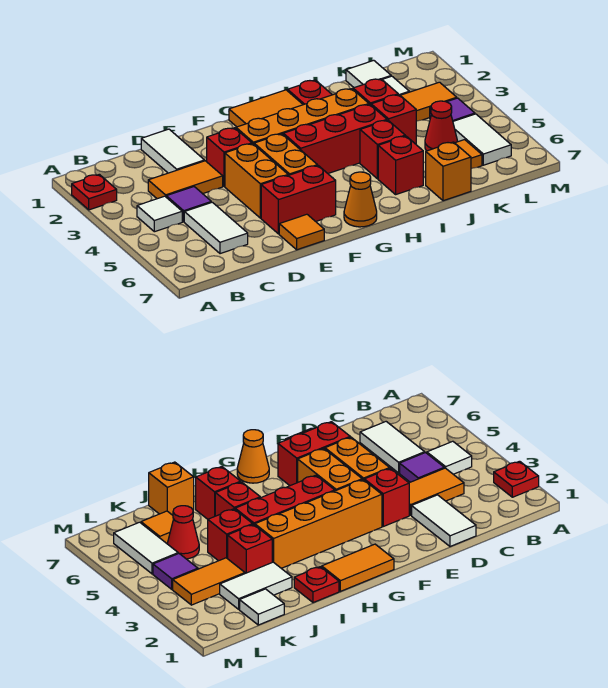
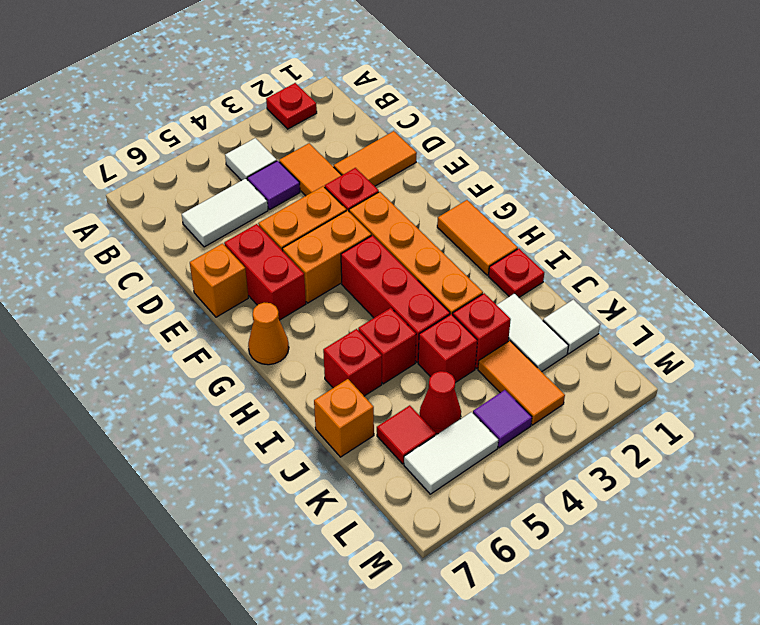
white 1x2 tile [141,129,204,173] -> orange 1x2 tile [334,131,417,186]
orange 1x1 tile [279,214,324,250] -> orange 1x1 brick [190,244,248,317]
orange 1x1 tile [455,140,482,169] -> red 1x1 tile [377,405,436,464]

